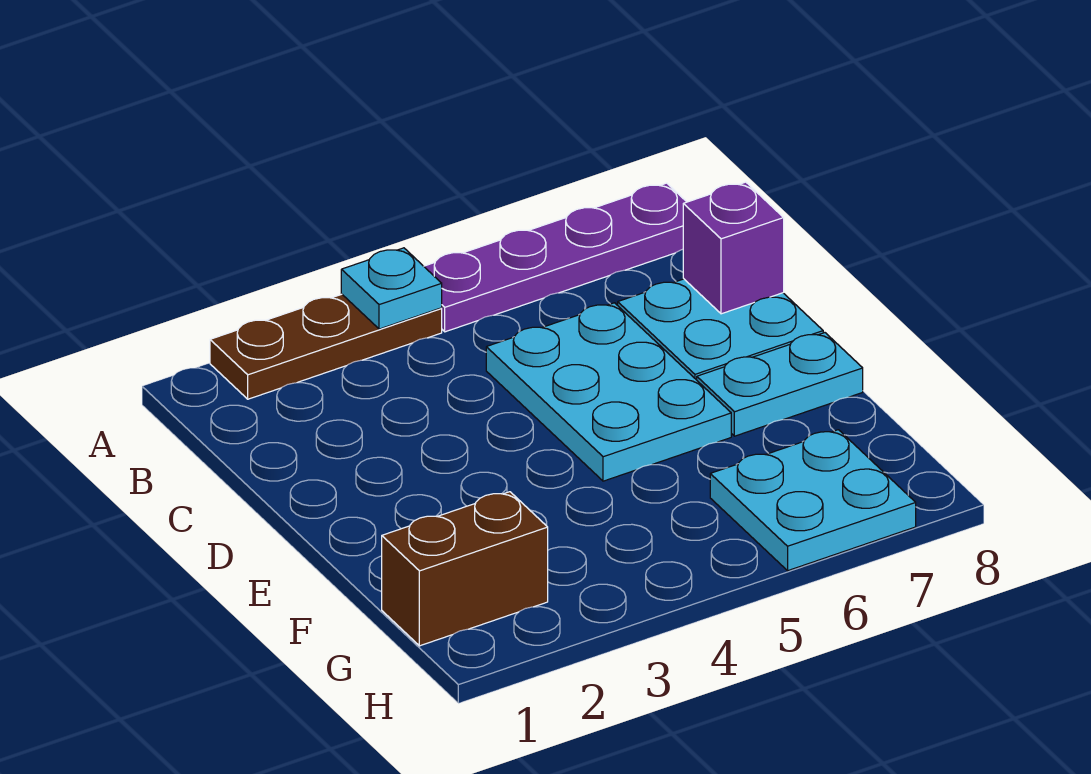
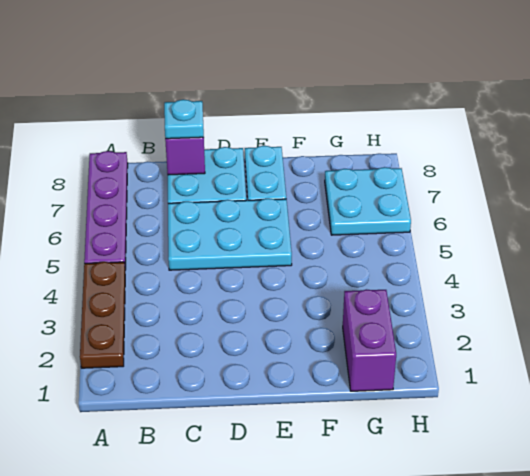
cyan 1x1 plate [341,248,442,329] -> cyan 1x1 plate moved to [164,99,204,139]
brown 1x2 brick [382,492,548,646] -> purple 1x2 brick [343,289,396,391]

